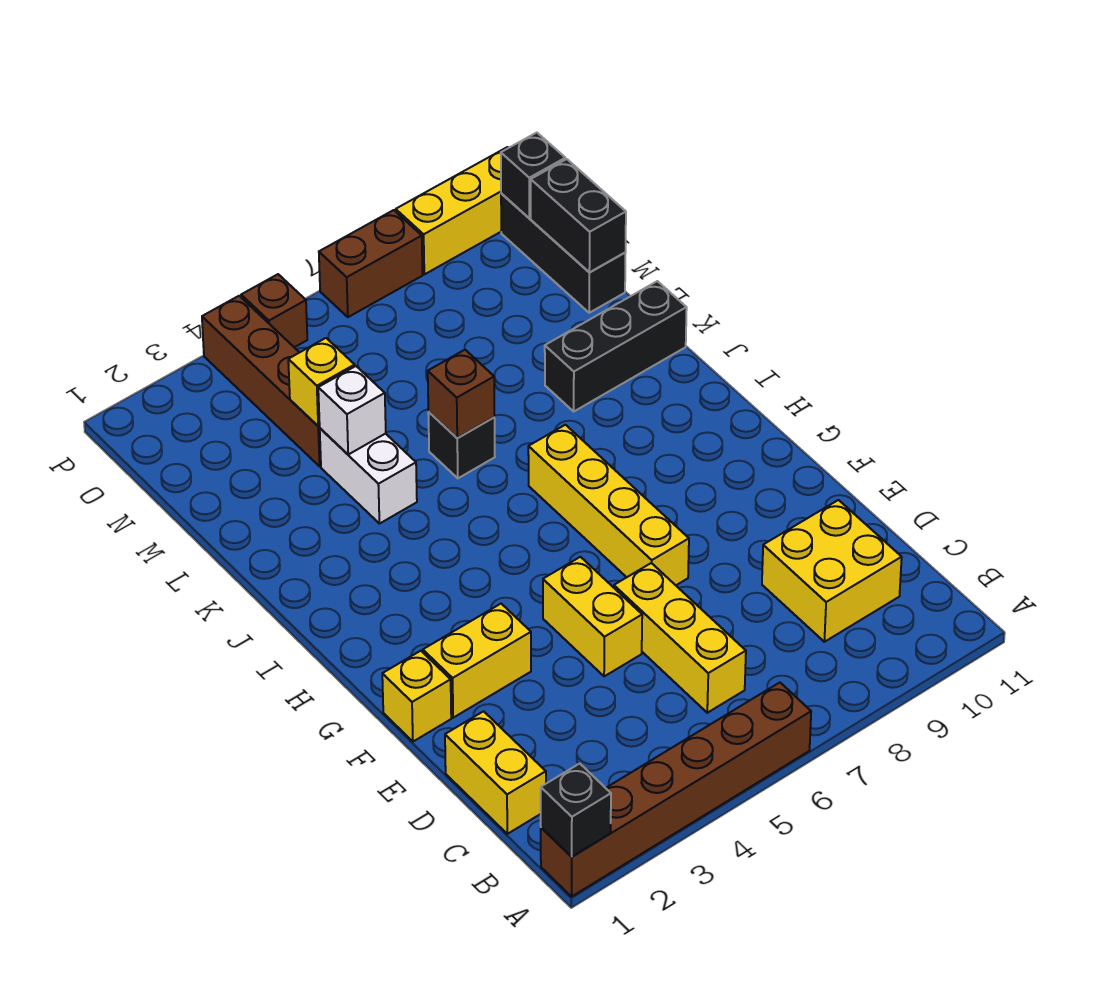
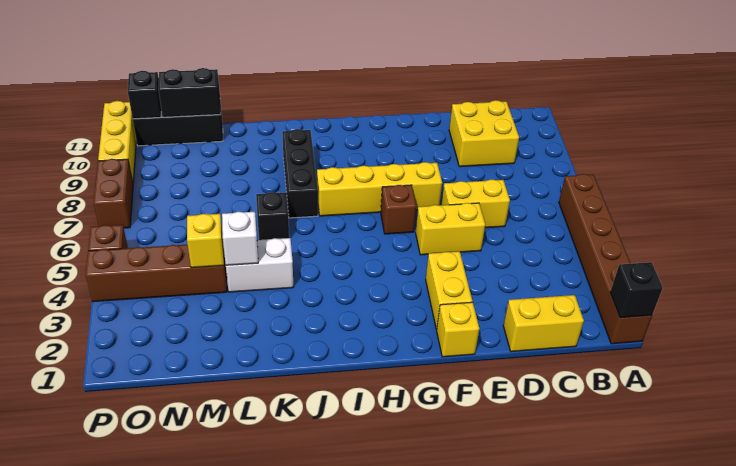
yellow 1x3 brick [614,563,746,713] -> yellow 1x2 brick [441,179,510,228]
brown 1x1 brick [428,350,495,438] -> brown 1x1 brick moved to [381,185,416,234]
black 1x3 brick [545,281,687,411] -> black 1x3 brick moved to [282,129,318,218]

